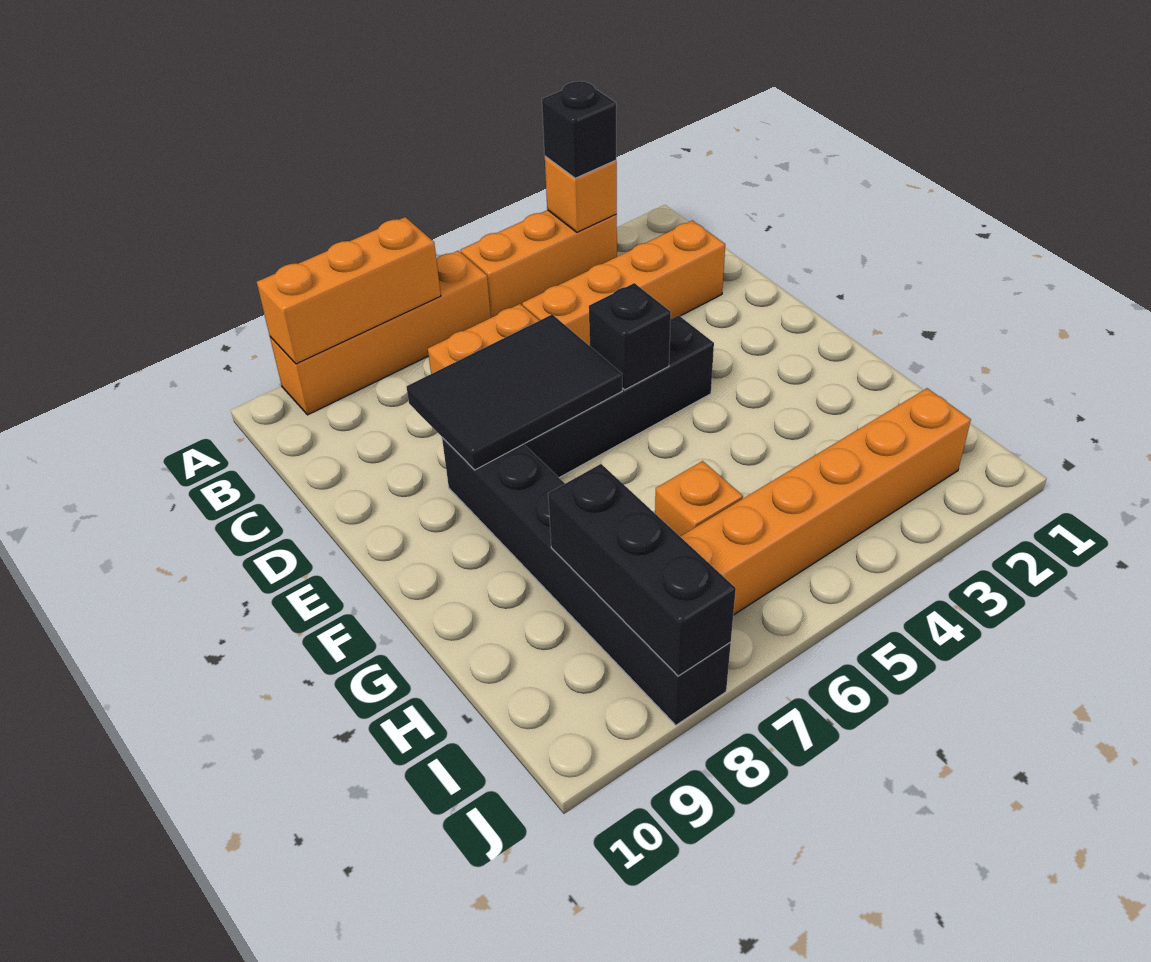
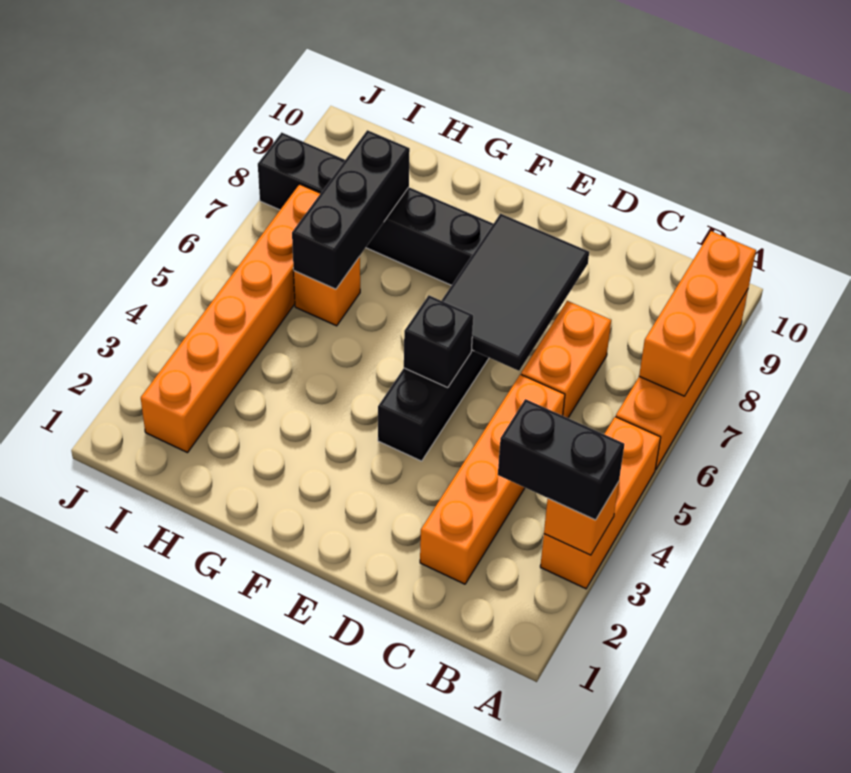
black 1x1 brick [542,81,616,178] -> black 1x2 brick [498,399,624,520]
black 1x3 brick [548,464,736,676] -> black 1x3 brick turned to [292,130,410,289]

